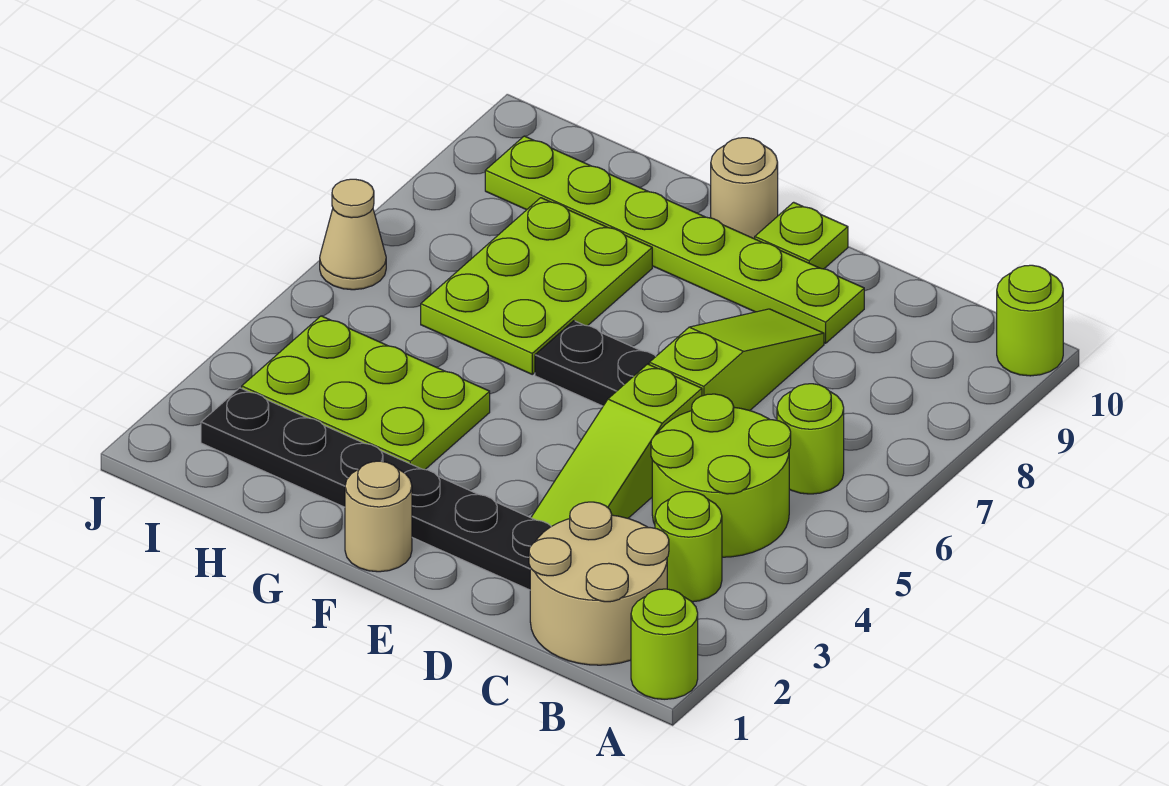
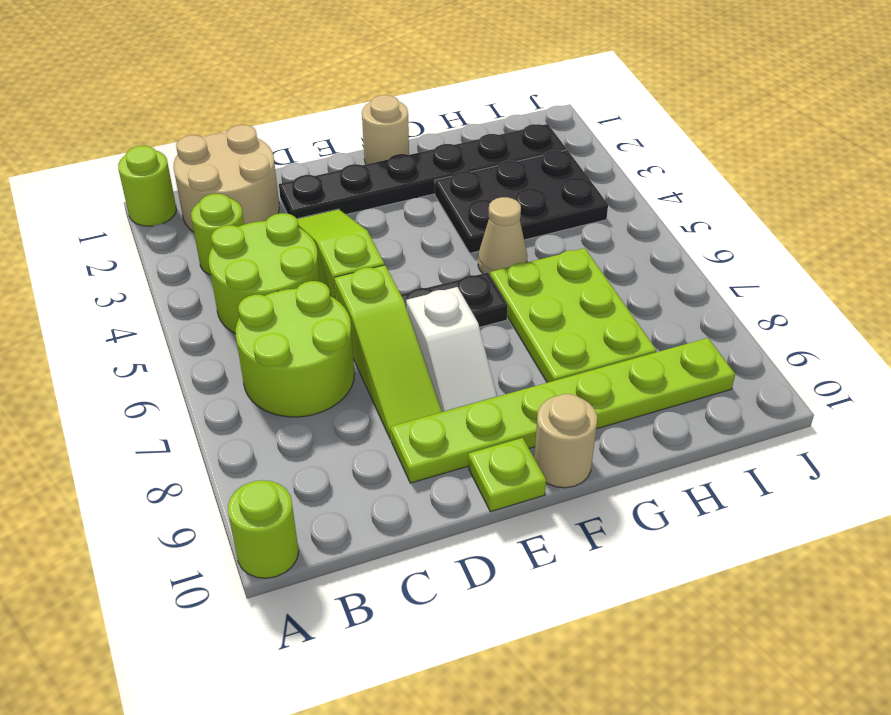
lime 1x1 round brick [777,384,844,494] -> lime 2x2 round brick [236,281,355,417]
none -> white 1x2 slope [406,287,497,412]
lime 2x3 plate [242,316,490,469] -> black 2x3 plate [435,150,608,253]
tan 1x1 cone [320,179,386,290] -> tan 1x1 cone moved to [478,197,527,275]

